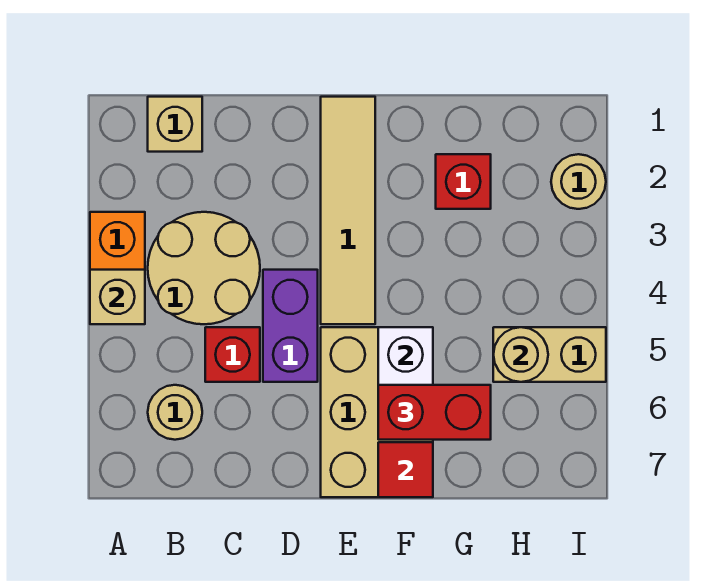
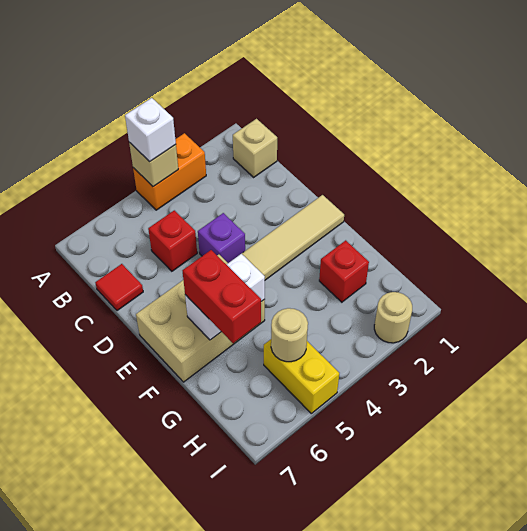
none -> white 1x1 brick [125,98,176,162]
tan 2x2 round brick [148,212,260,324] -> none
tan 1x1 round brick [148,385,202,440] -> none
purple 1x2 brick [263,270,318,382] -> purple 1x1 brick [198,213,245,263]
red 1x1 tile [378,442,433,497] -> red 1x1 tile moved to [95,264,143,311]
tan 1x2 brick [493,327,606,382] -> yellow 1x2 brick [264,340,339,413]

